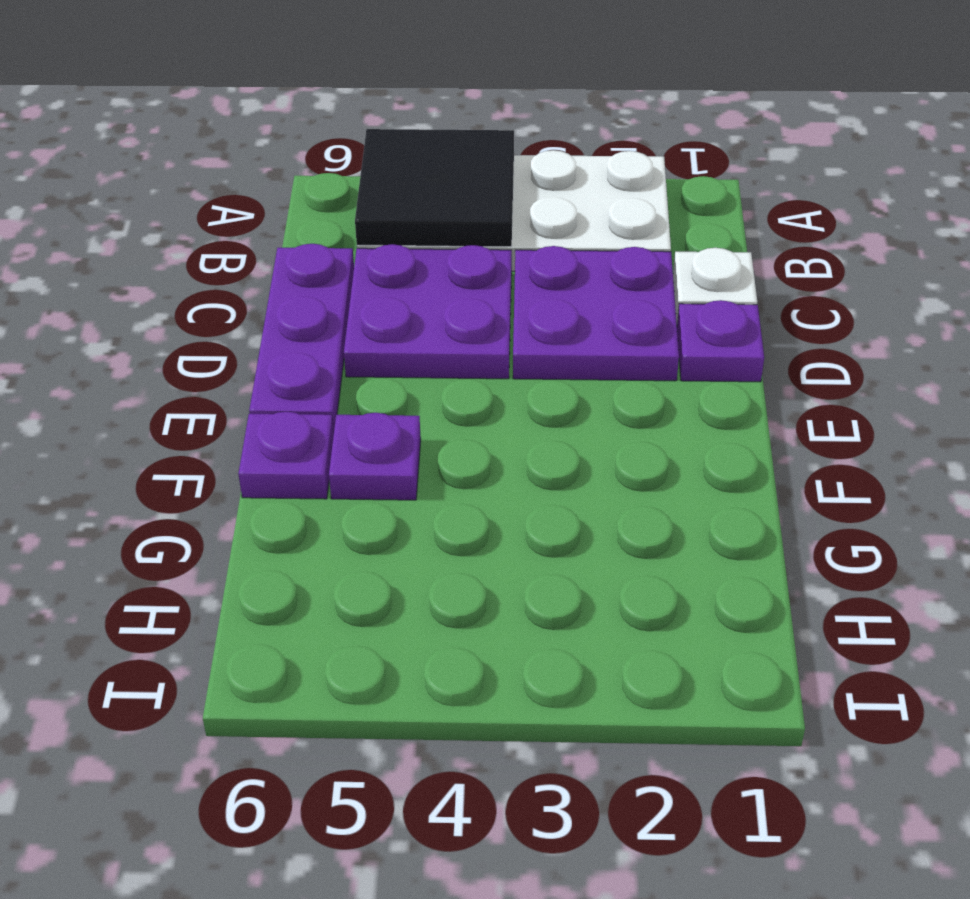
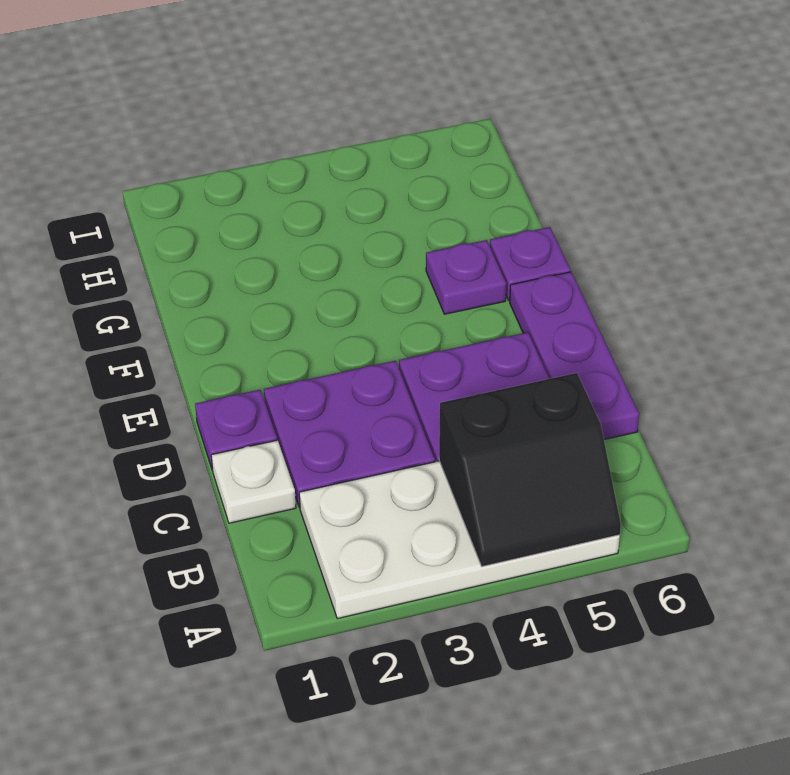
black 2x2 tile [355,129,514,247] -> black 2x2 slope [439,373,621,567]

